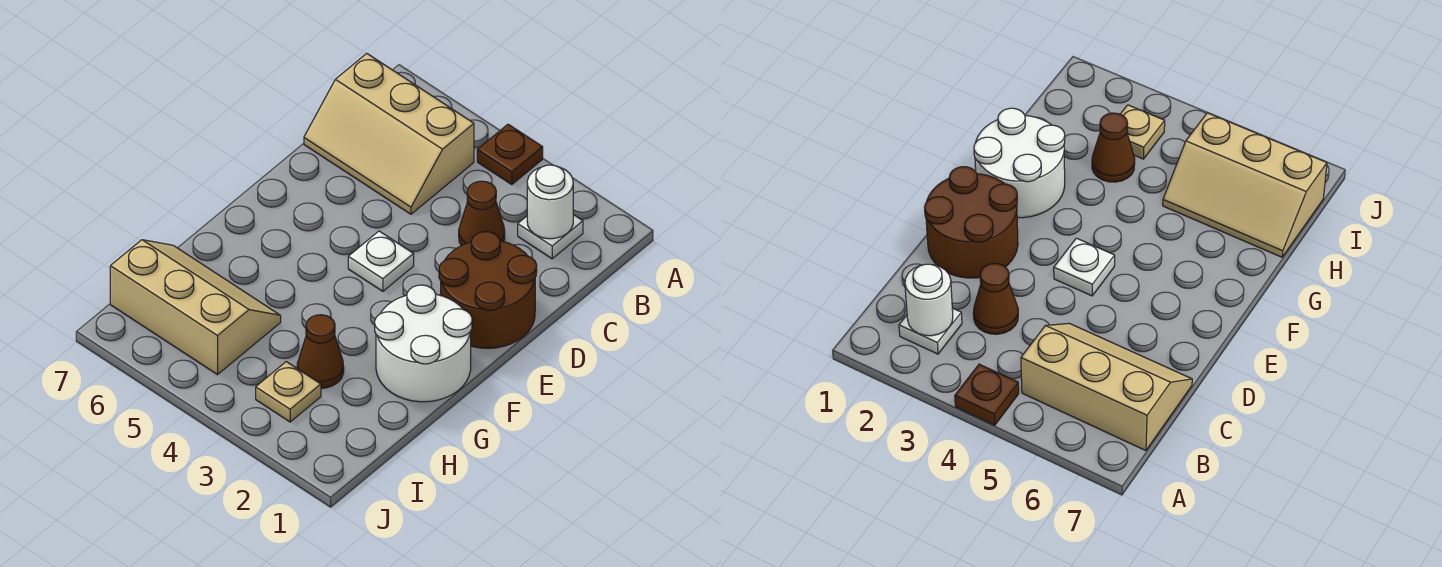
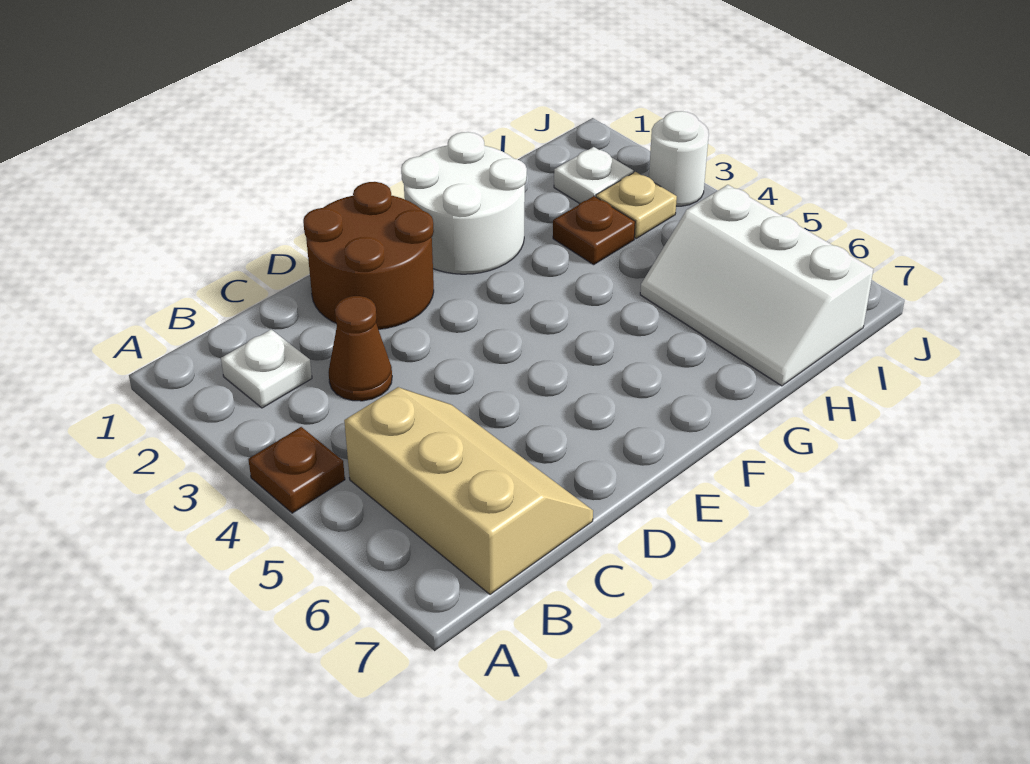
white 1x1 round brick [527,165,573,239] -> white 1x1 round brick moved to [649,111,709,206]
white 1x1 plate [348,231,414,291] -> white 1x1 plate moved to [554,147,633,203]
brown 1x1 cone [297,315,344,388] -> brown 1x1 plate [553,196,635,265]
tan 2x3 slope [110,240,281,375] -> white 2x3 slope [640,185,873,386]

